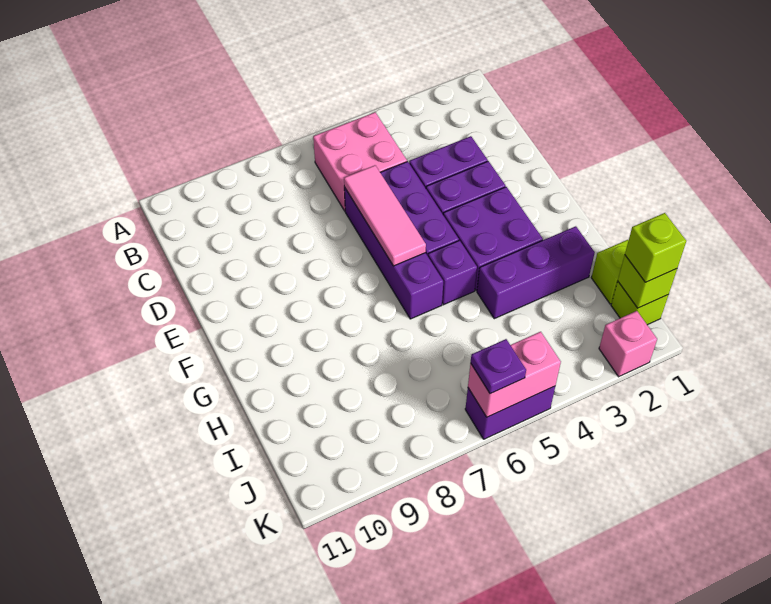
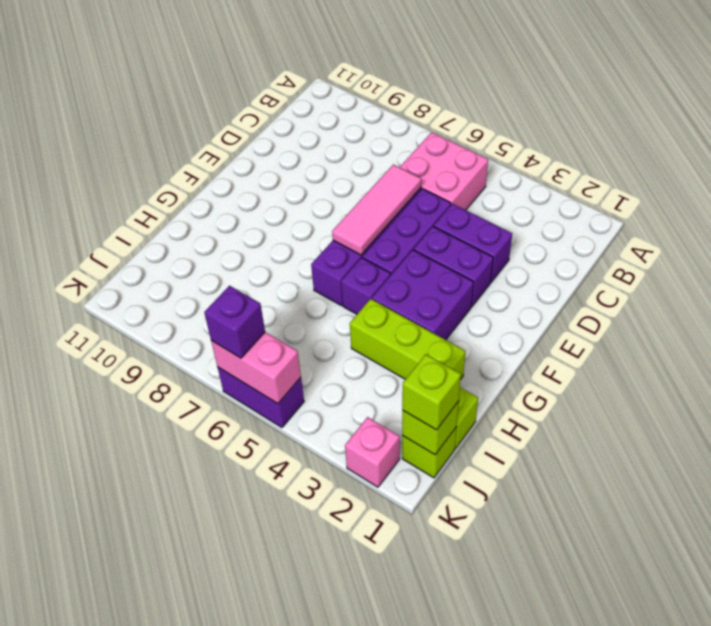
purple 1x3 brick [477,226,595,319] -> lime 1x3 brick [350,299,465,380]
purple 1x1 plate [471,339,526,394] -> purple 1x1 brick [204,286,265,358]

